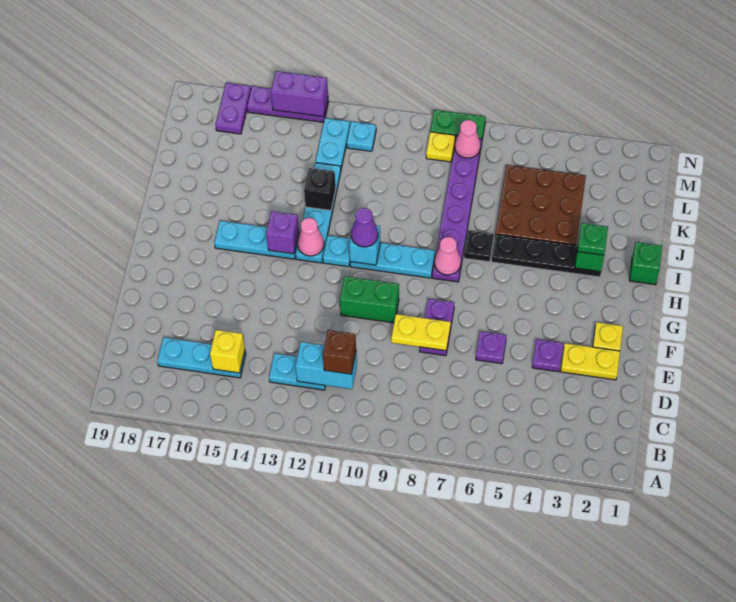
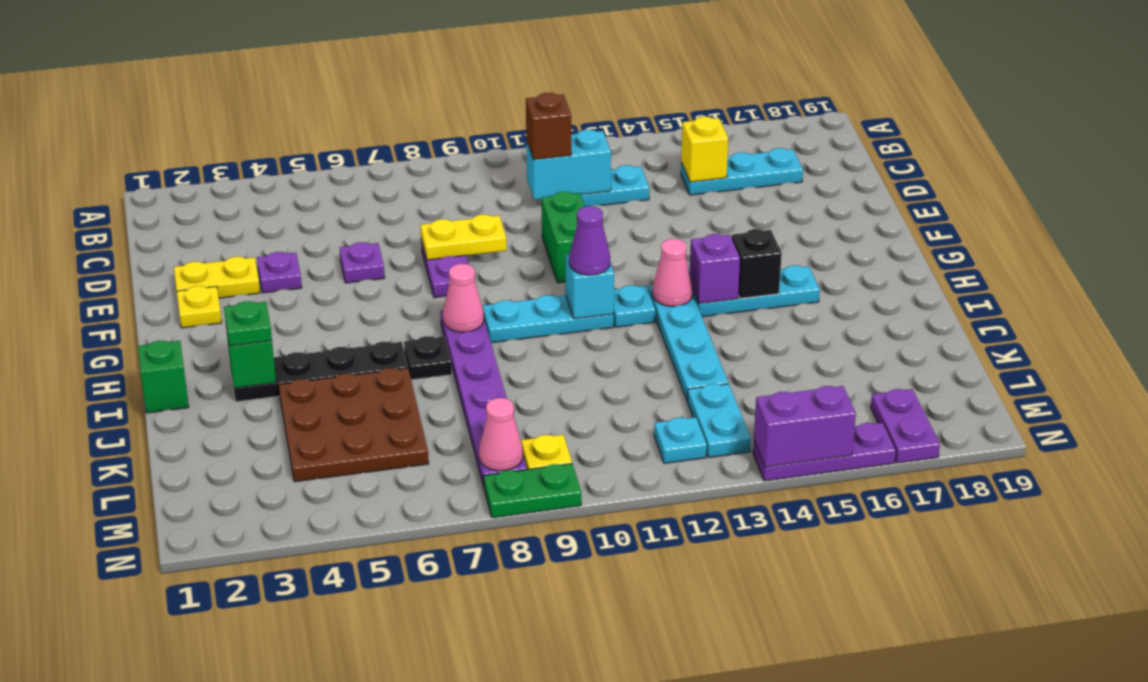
green 1x2 brick [340,276,399,323] -> green 1x2 brick turned to [542,192,585,283]
black 1x1 brick [304,168,336,210] -> black 1x1 brick moved to [732,229,782,298]

